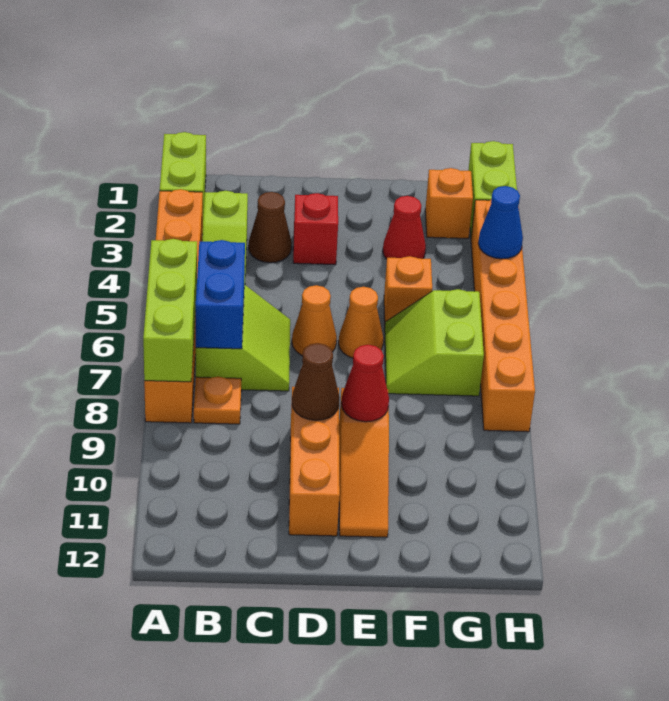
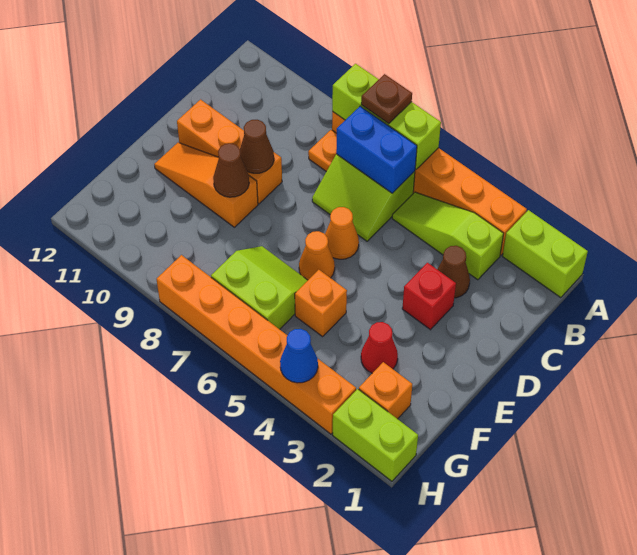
none -> brown 1x1 plate [361,74,412,124]
red 1x1 cone [342,345,389,422] -> brown 1x1 cone [213,143,249,197]

